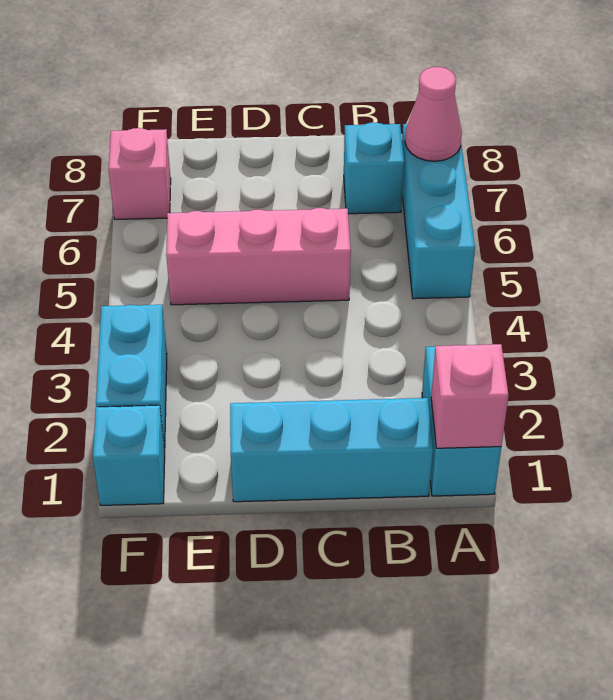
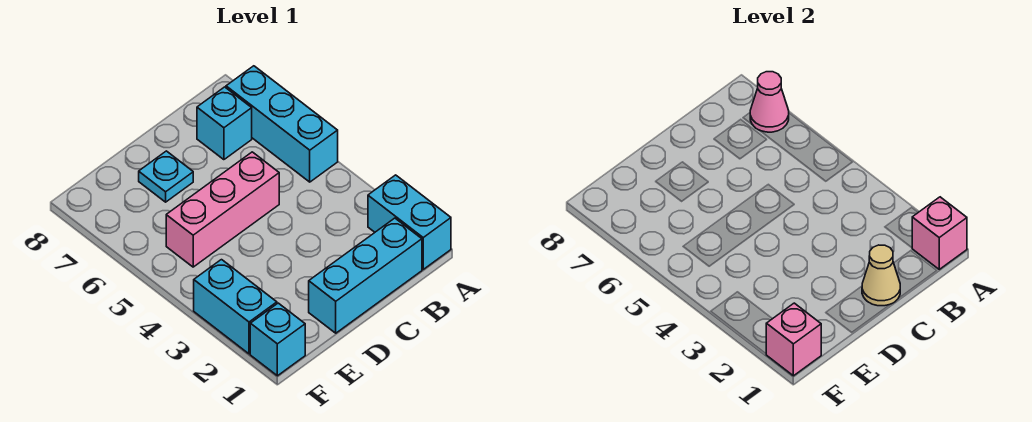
none -> tan 1x1 cone [862,245,900,306]
none -> cyan 1x1 plate [139,151,193,202]
pink 1x1 brick [109,128,171,219] -> pink 1x1 brick moved to [766,303,821,376]

